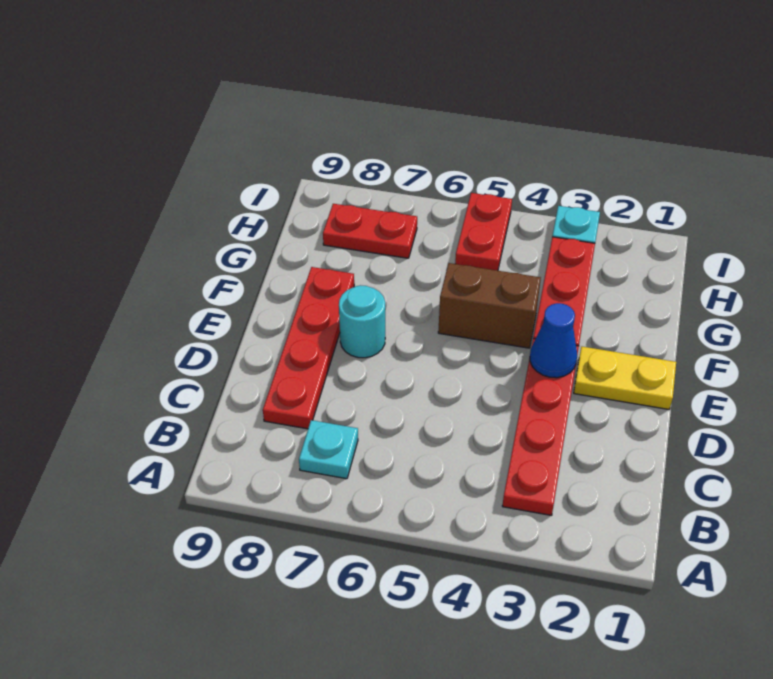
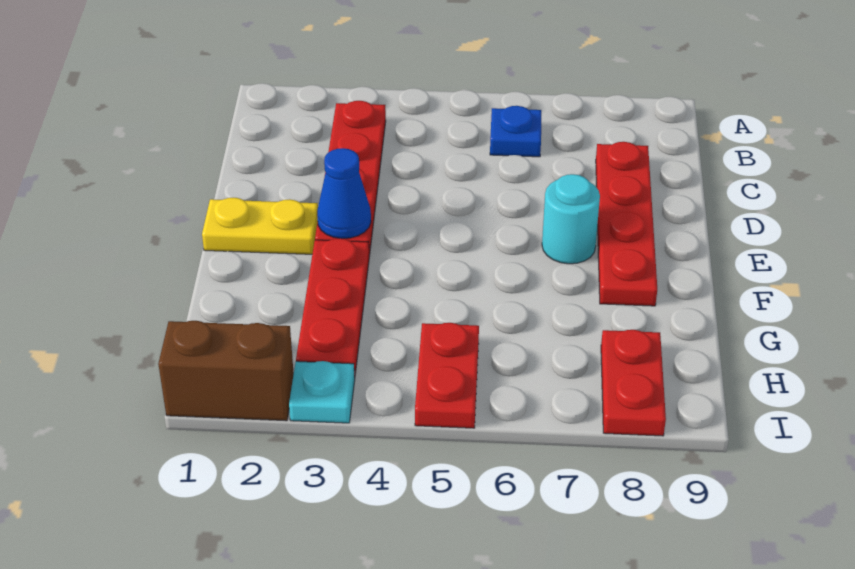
none -> blue 1x1 plate [490,106,541,157]
cyan 1x1 plate [299,420,358,479] -> none
brown 1x2 brick [438,263,541,348] -> brown 1x2 brick moved to [158,321,294,421]
red 1x2 plate [323,204,417,258] -> red 1x2 plate turned to [601,330,666,436]

